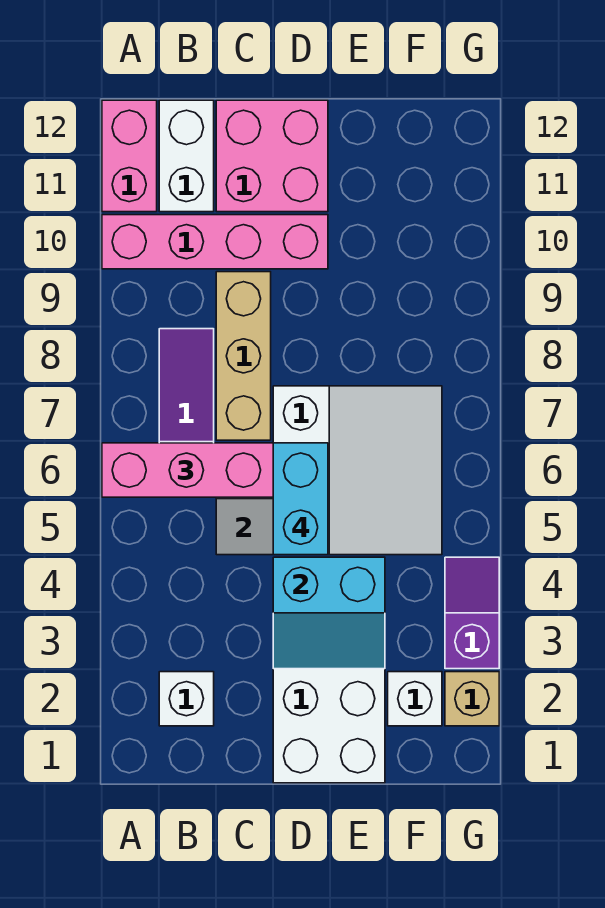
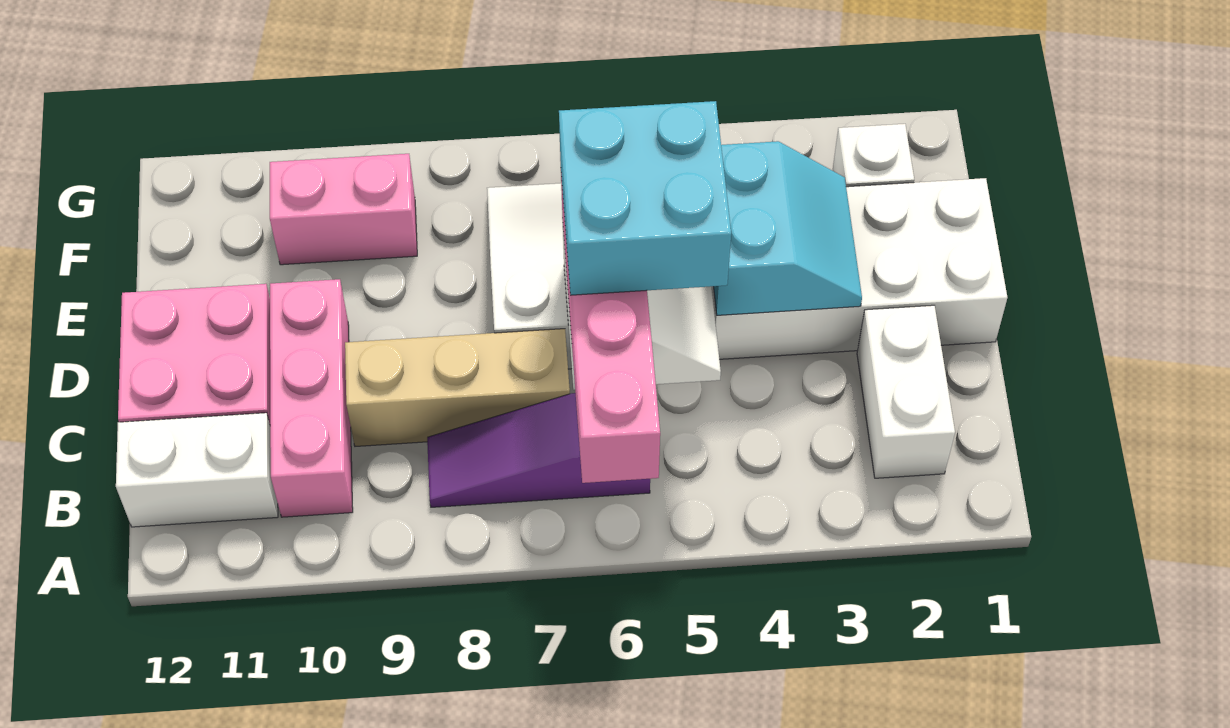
pink 1x4 brick [102,215,328,269] -> pink 1x3 brick [270,279,353,517]
pink 1x2 brick [102,100,157,212] -> pink 1x2 brick moved to [270,154,417,265]
white 1x1 brick [159,672,214,726] -> white 1x2 brick [857,305,955,478]
cyan 1x2 brick [273,443,328,555] -> cyan 2x2 brick [559,101,731,295]
tan 1x1 brick [445,672,499,726] -> none
purple 1x2 slope [445,557,499,669] -> none

